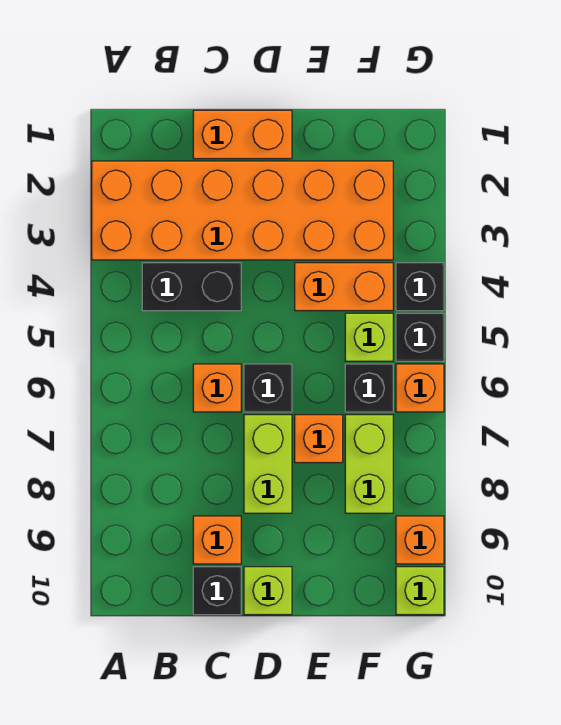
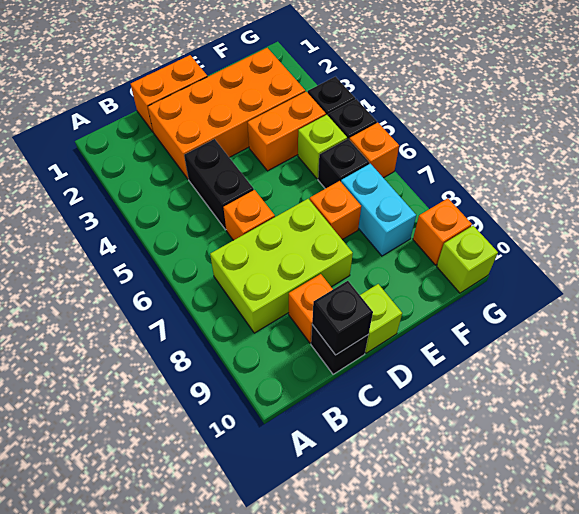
orange 2x6 brick [92,161,393,260] -> orange 2x4 brick [148,48,305,179]
black 1x2 brick [142,263,241,311] -> black 1x2 brick turned to [184,139,254,230]
black 1x1 brick [244,364,292,412] -> black 1x1 brick moved to [312,281,373,355]
lime 1x2 brick [244,415,292,513] -> lime 2x3 brick [210,199,353,333]
lime 1x2 brick [345,415,393,513] -> cyan 1x2 brick [341,163,416,256]

